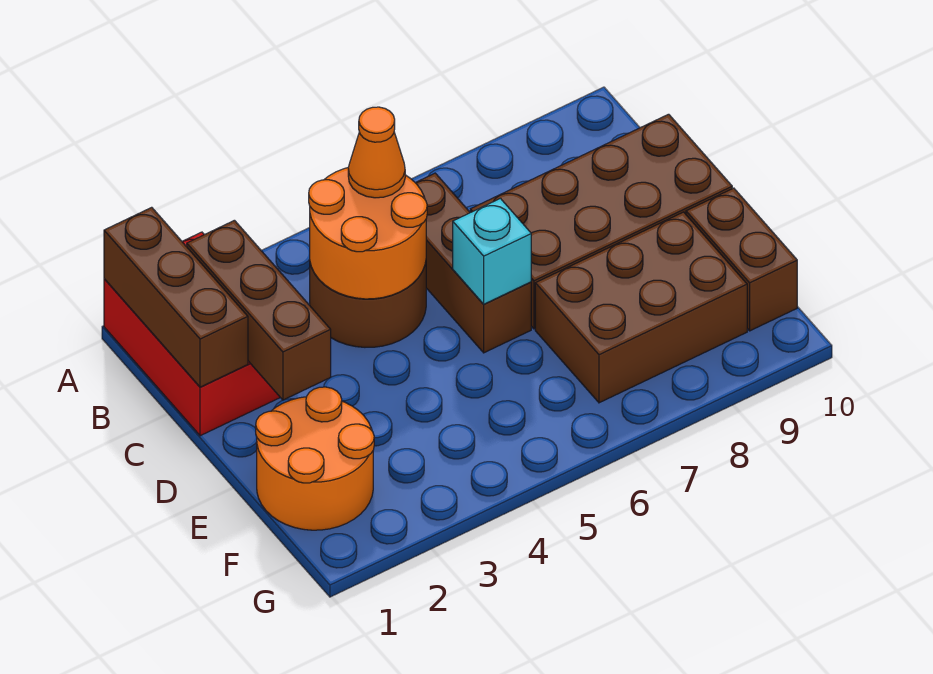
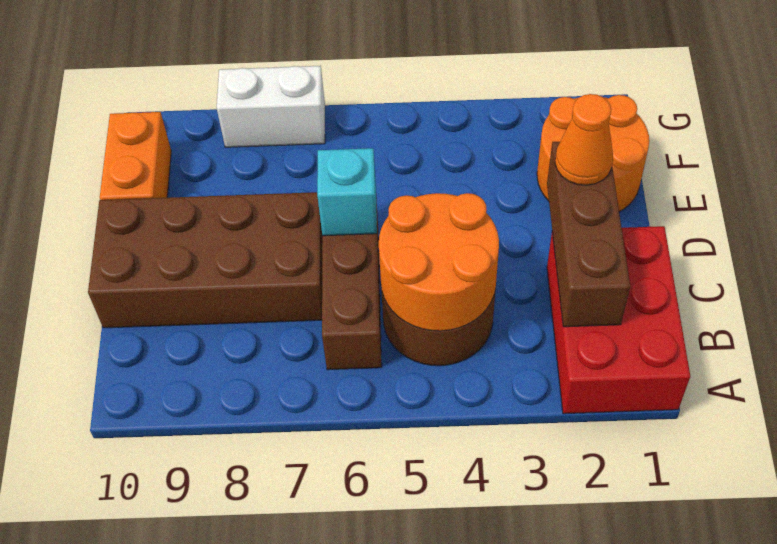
brown 1x3 brick [104,207,248,387] -> none
orange 1x1 cone [348,107,405,198] -> orange 1x1 cone moved to [555,94,613,185]
brown 2x3 brick [535,212,747,403] -> none
brown 1x2 brick [686,188,797,331] -> orange 1x2 brick [100,112,171,200]
none -> white 1x2 brick [217,66,325,147]

